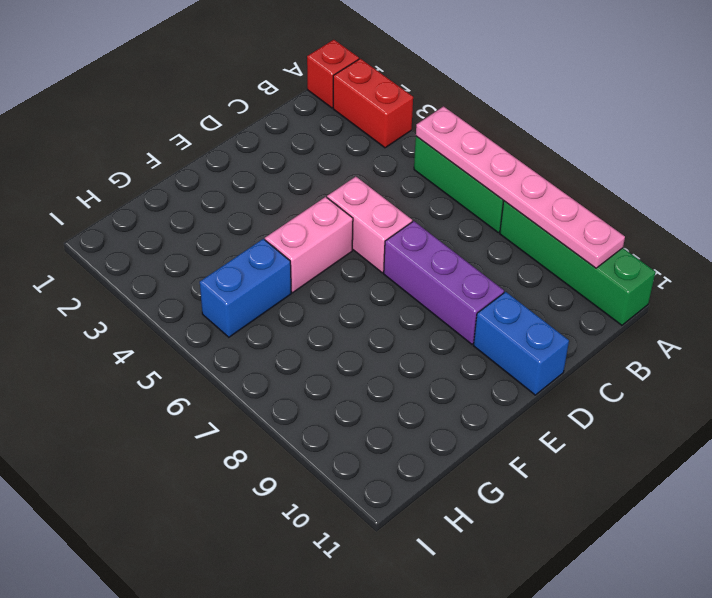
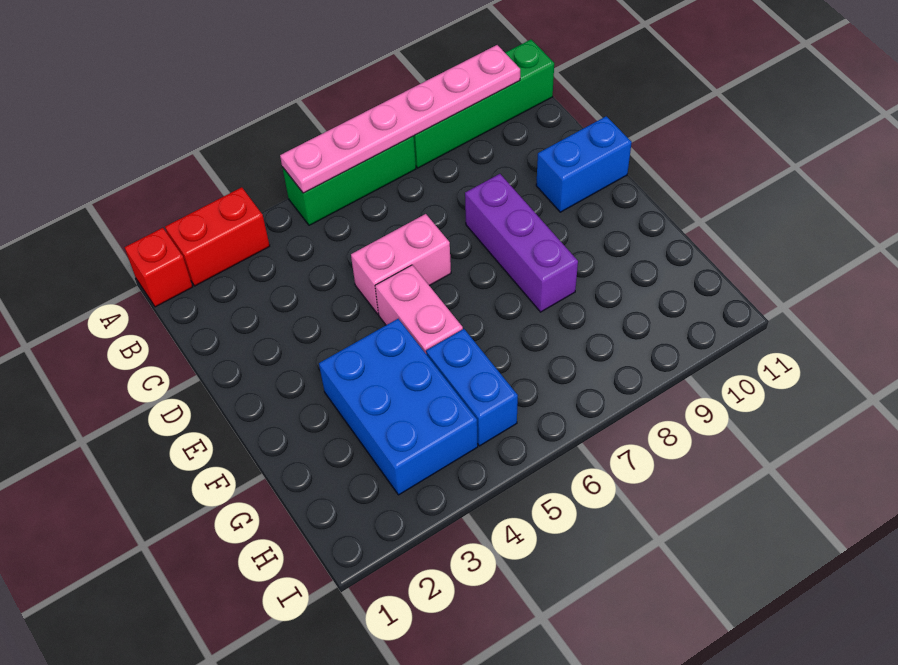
purple 1x3 brick [384,221,504,344] -> purple 1x3 brick turned to [465,174,578,312]
none -> blue 2x3 brick [319,319,478,495]

